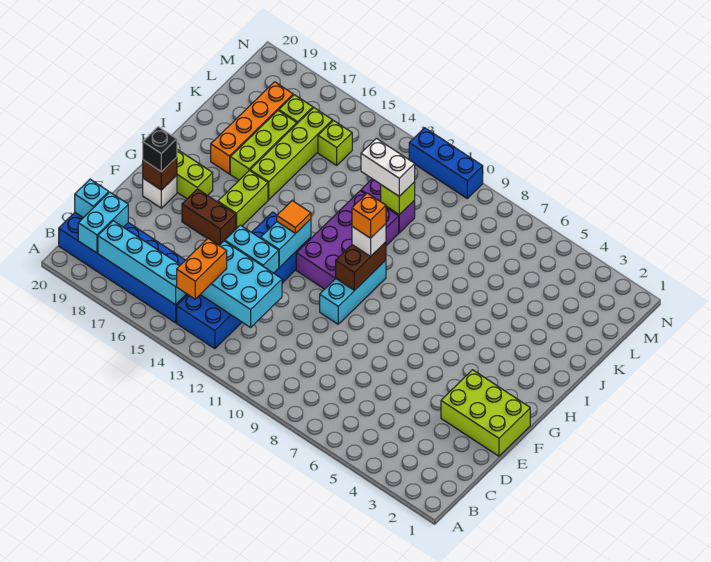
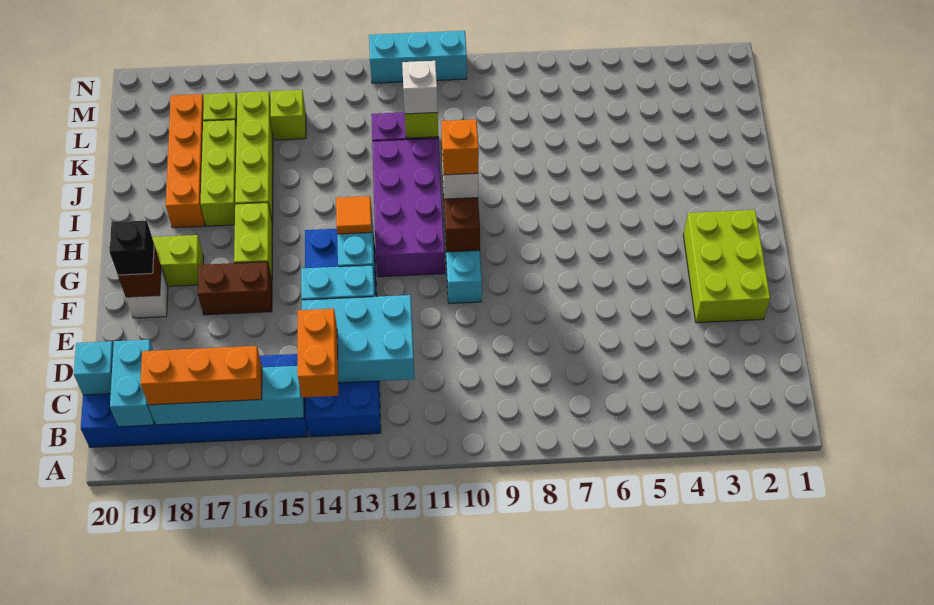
none -> orange 1x3 brick [140,346,262,405]
lime 2x3 brick [441,370,530,456] -> lime 2x3 brick turned to [683,210,770,323]
white 1x2 brick [361,138,415,196] -> white 1x1 brick [402,61,438,114]
blue 1x3 brick [409,128,483,198] -> cyan 1x3 brick [369,31,467,83]

